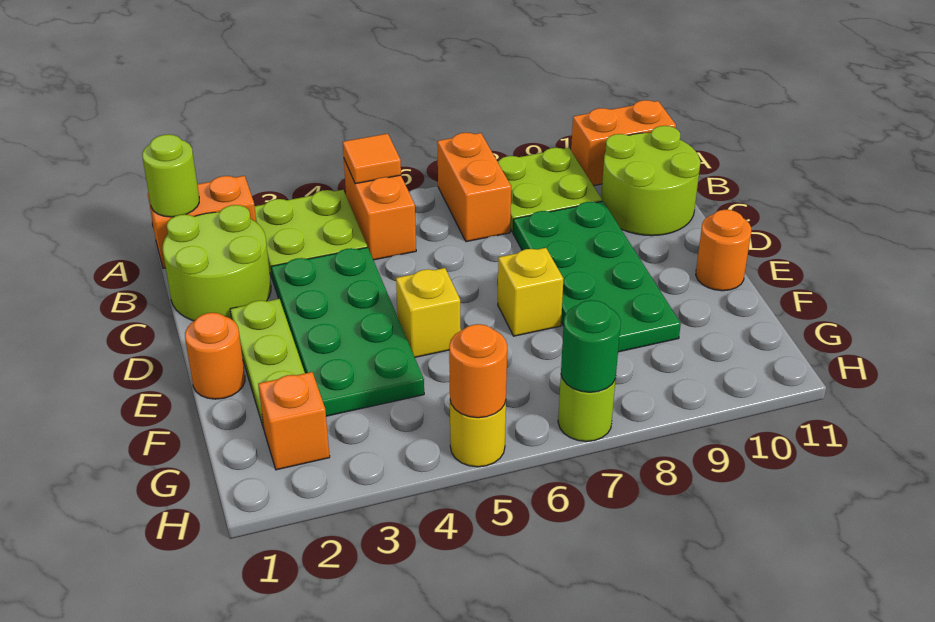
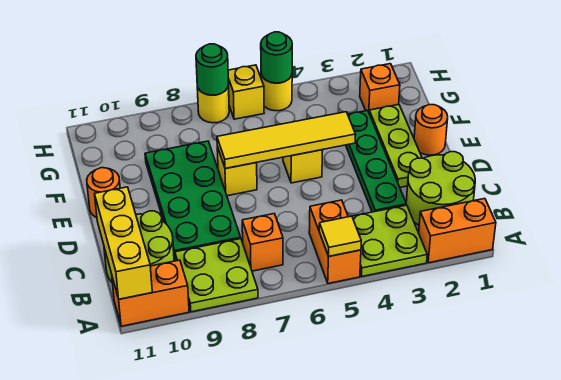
lime 1x1 round brick [142,134,199,217] -> none
orange 1x1 tile [343,134,401,184] -> yellow 1x1 tile [319,216,361,256]
orange 1x2 brick [437,133,511,242] -> orange 1x1 brick [242,214,283,271]
none -> yellow 1x3 brick [95,187,152,299]
green 2x4 plate [271,247,424,416] -> green 1x4 plate [346,110,406,212]
none -> yellow 1x4 tile [217,112,356,169]
orange 1x1 round brick [449,324,507,418] -> green 1x1 round brick [261,32,292,83]
none -> yellow 1x1 brick [228,65,264,119]
lime 1x1 round brick [558,375,616,441] -> yellow 1x1 round brick [197,85,229,123]

